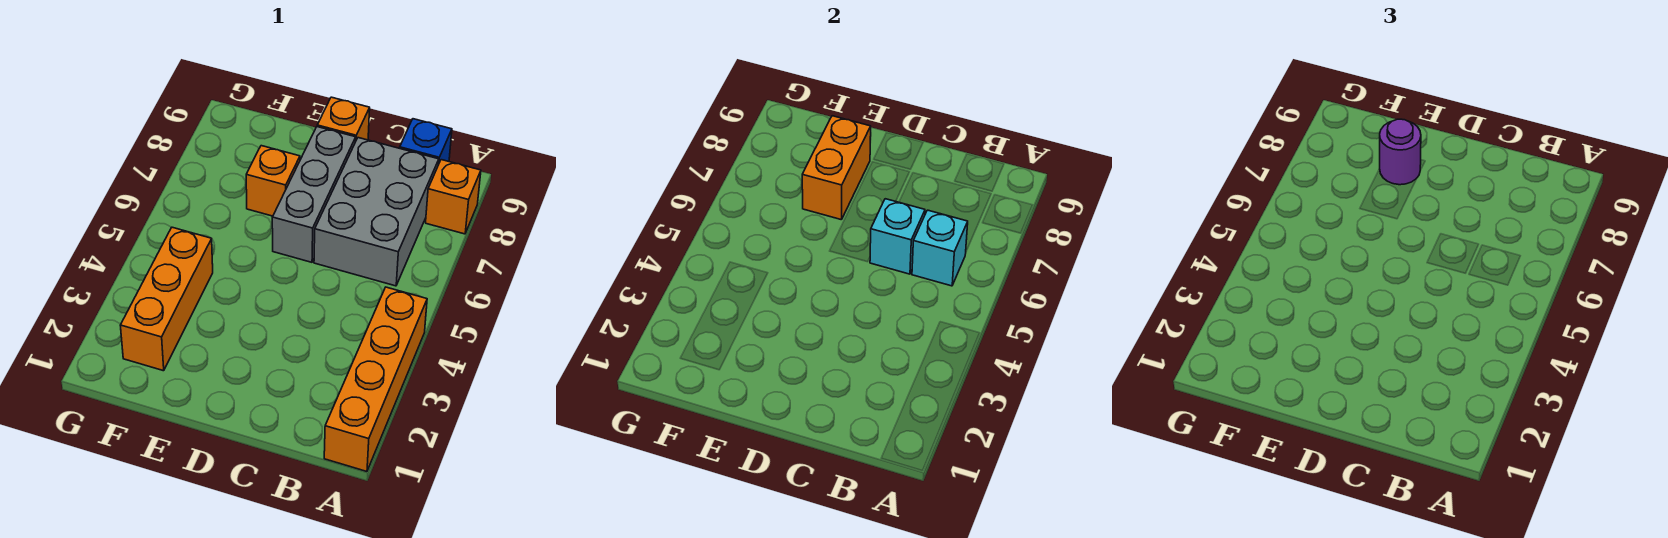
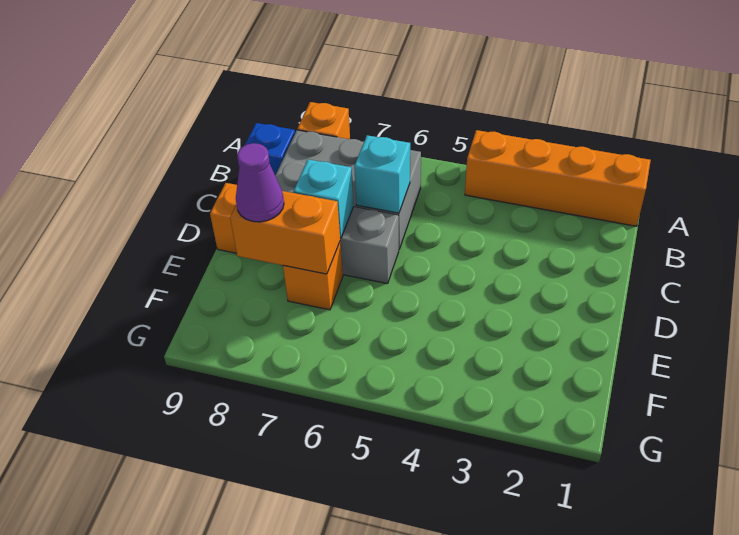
cyan 1x1 brick [912,210,968,286] -> cyan 1x1 brick moved to [293,159,354,239]
purple 1x1 round brick [1380,119,1421,185] -> purple 1x1 cone [236,143,284,222]
orange 1x3 brick [120,227,213,371] -> none

